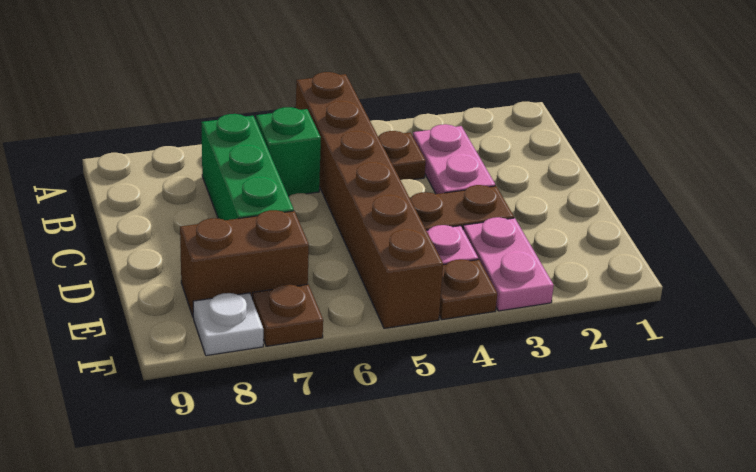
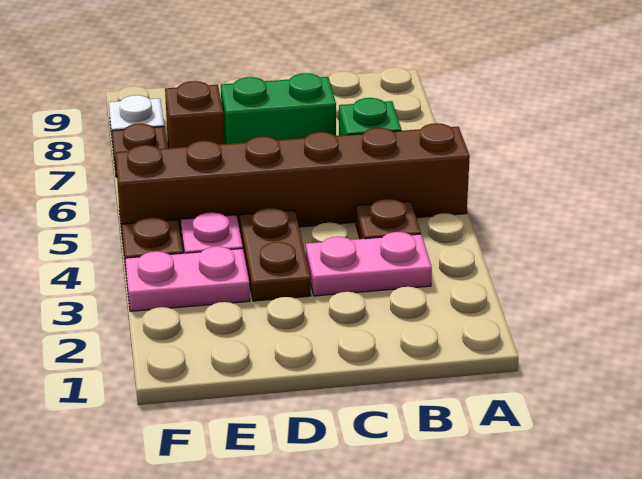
green 1x3 brick [201,114,294,220] -> green 1x2 brick [221,73,336,144]
brown 1x2 brick [180,210,309,316] -> brown 1x1 brick [165,81,224,148]

